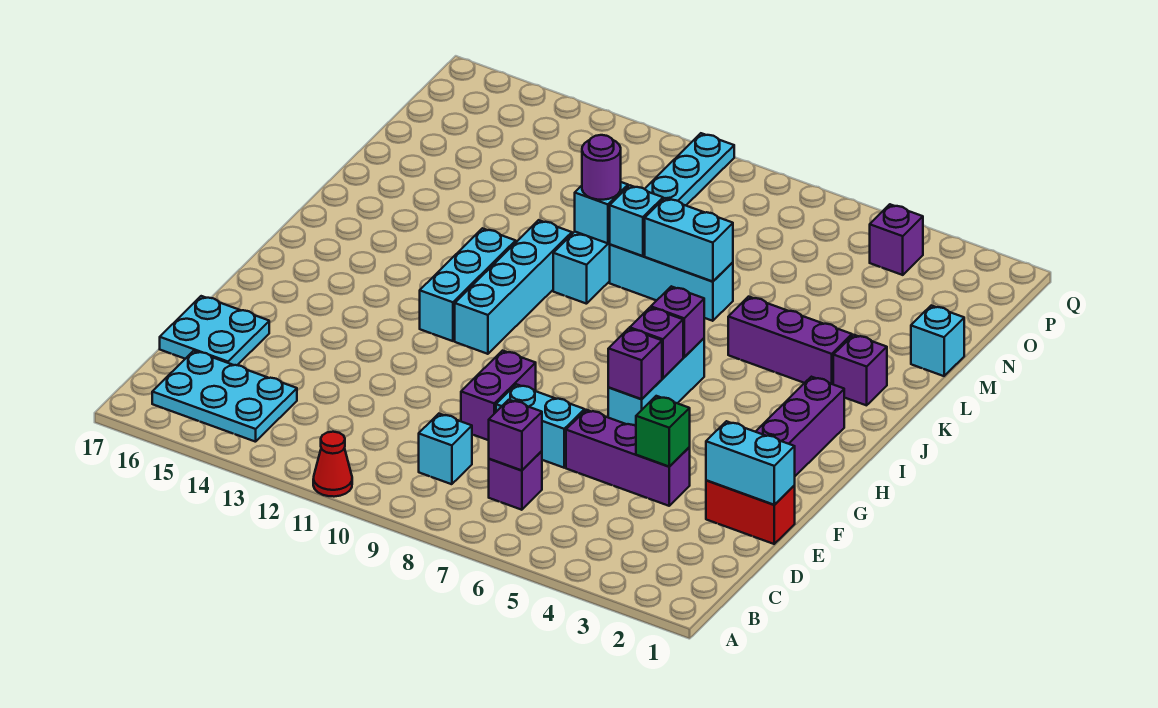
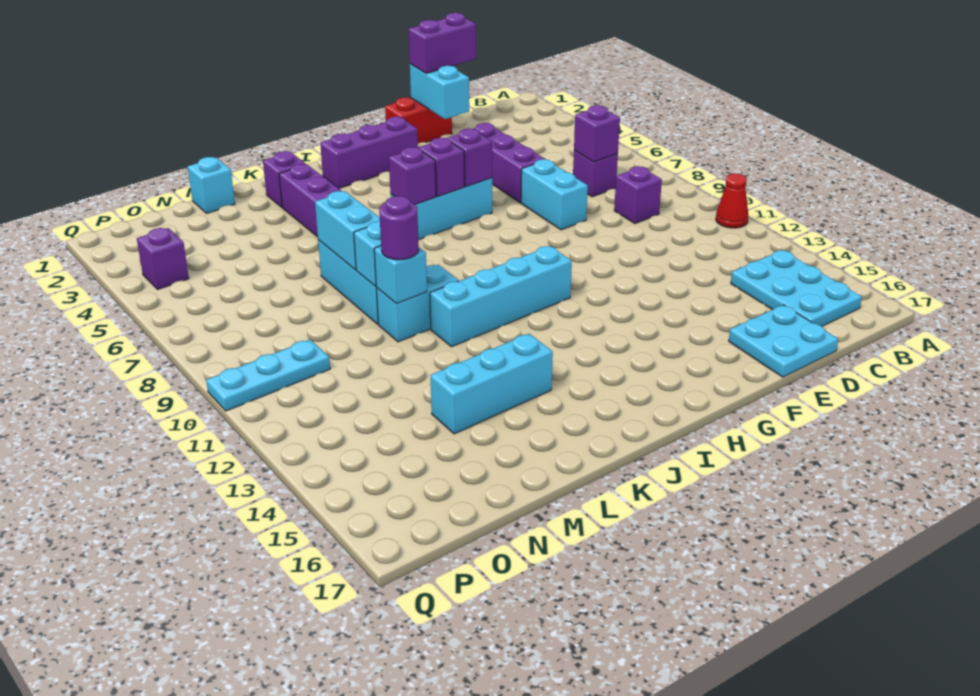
cyan 1x1 brick [419,414,472,484] -> purple 1x1 brick [614,166,662,224]
red 1x2 brick [706,480,795,544] -> red 1x2 brick turned to [385,97,452,143]
green 1x1 brick [636,396,690,467] -> none
purple 1x2 brick [461,351,536,440] -> purple 1x2 brick moved to [409,13,476,73]
cyan 1x3 brick [420,228,516,341] -> cyan 1x3 brick moved to [431,334,553,434]

